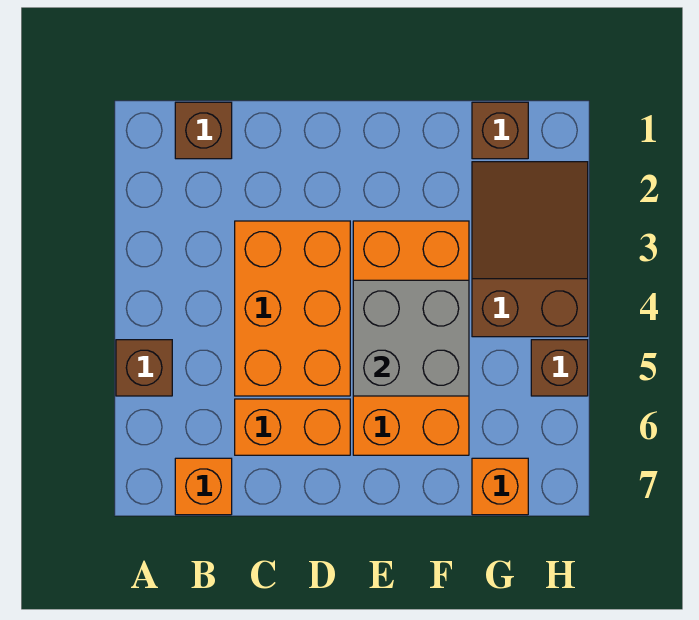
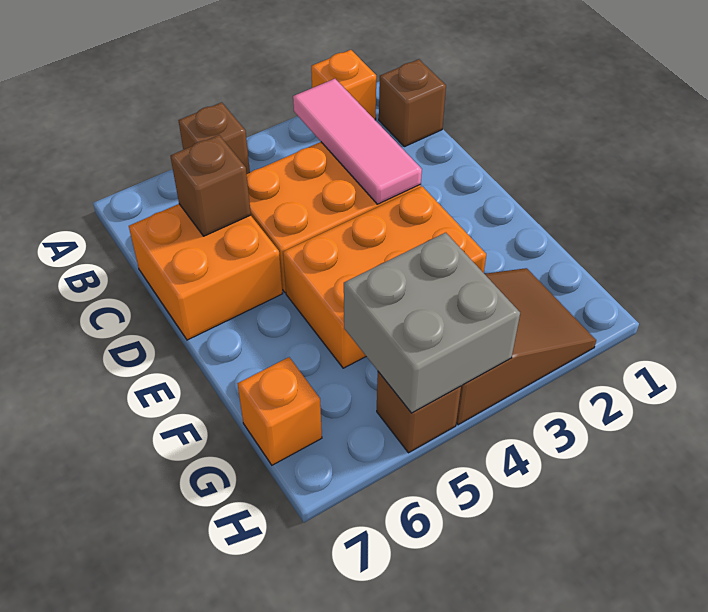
none -> pink 1x3 tile [293,79,422,204]
orange 1x1 brick [175,458,232,515] -> orange 1x1 brick moved to [311,50,376,120]
orange 1x2 brick [235,399,350,455] -> orange 2x2 brick [129,204,283,340]
orange 2x4 brick [353,221,469,455] -> orange 2x3 brick [283,186,486,368]
grey 2x2 brick [353,280,469,396] -> grey 2x2 brick moved to [344,233,520,413]
brown 1x1 brick [472,102,528,159] -> brown 1x1 brick moved to [170,135,251,236]

